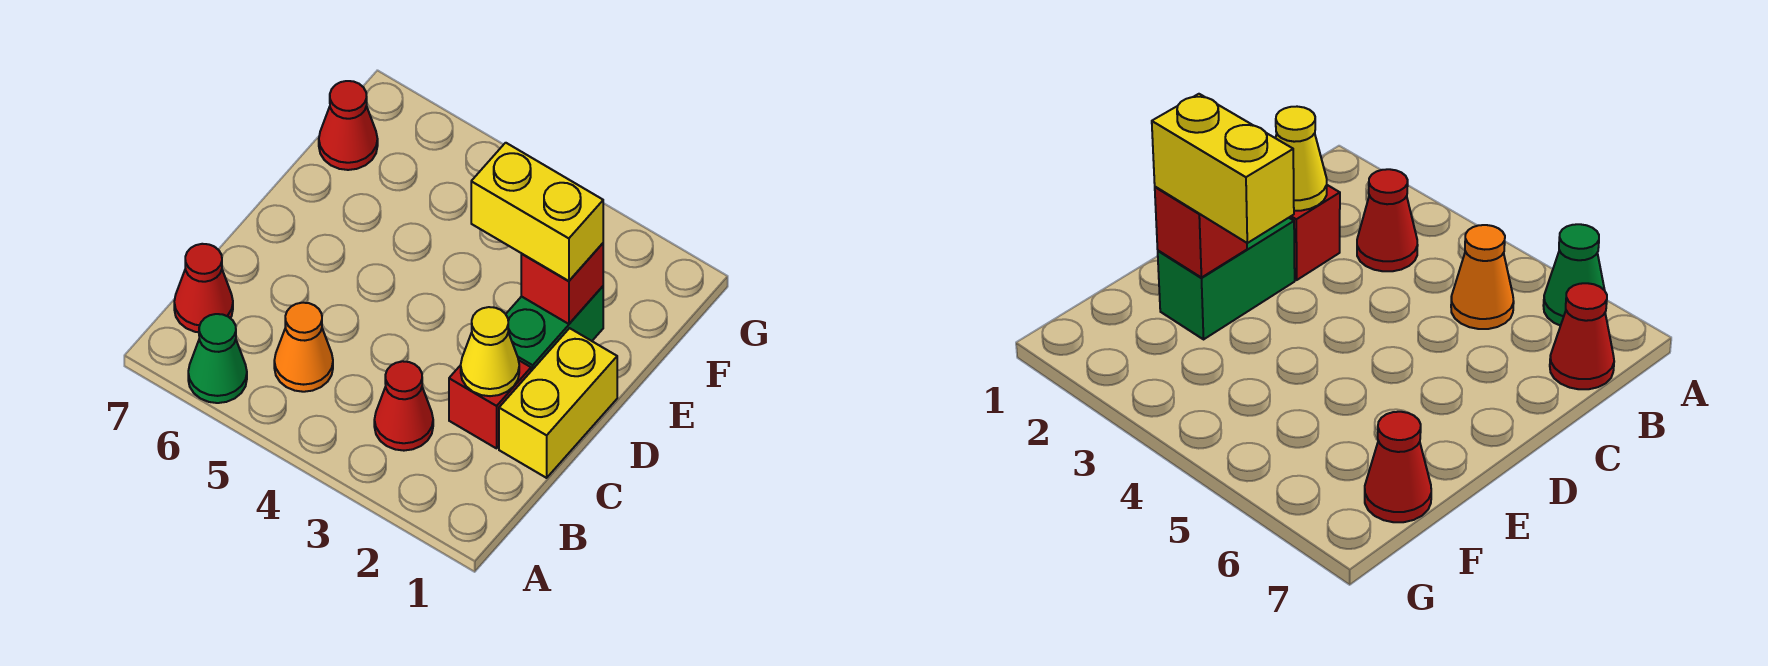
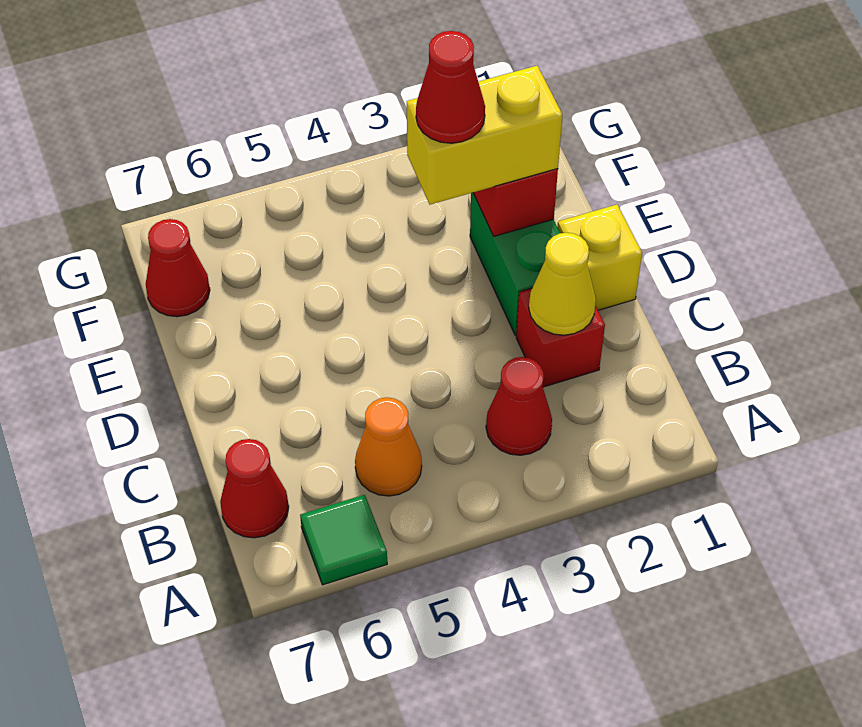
green 1x1 cone [188,314,247,403] -> green 1x1 tile [300,495,387,585]
yellow 1x2 brick [499,328,617,478] -> yellow 1x1 brick [557,205,642,310]
none -> red 1x1 cone [416,31,485,143]

